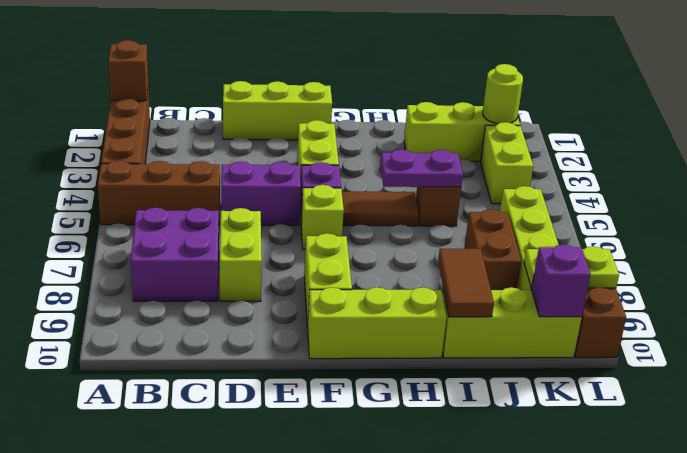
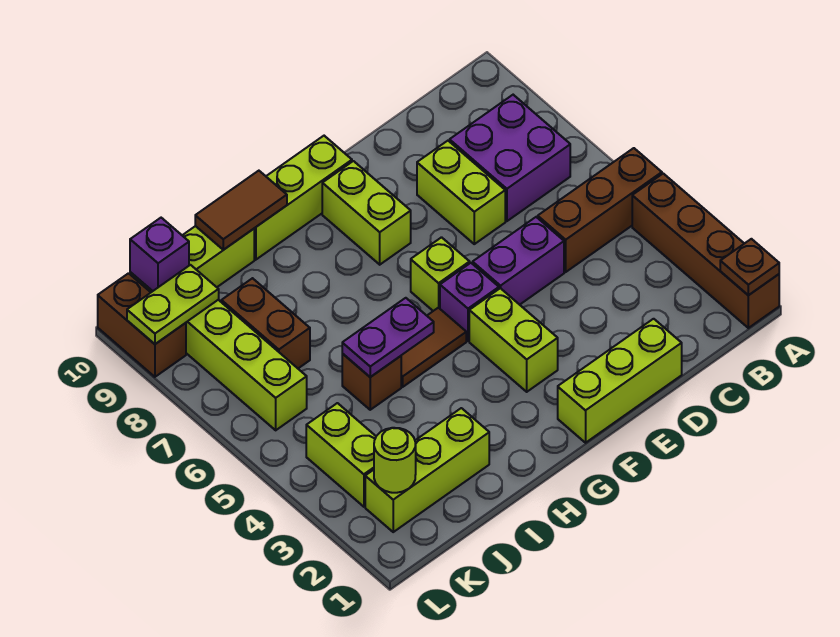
brown 1x1 brick [108,40,148,101] -> brown 1x1 plate [720,239,779,295]
brown 1x2 tile [438,249,494,317] -> brown 1x2 tile turned to [195,171,287,250]

